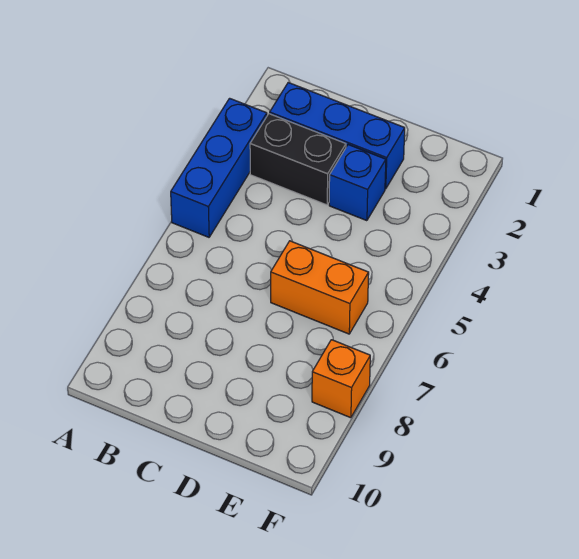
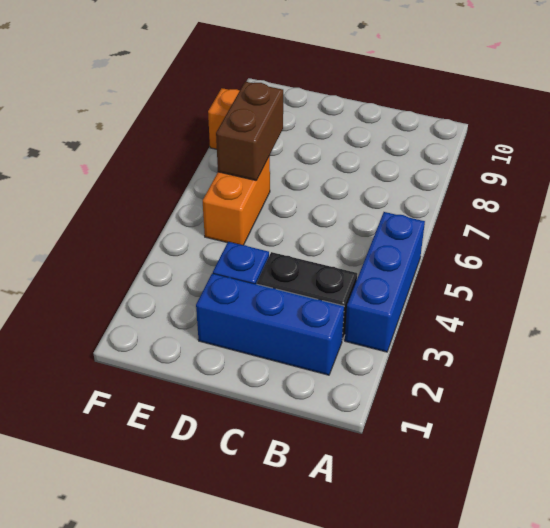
orange 1x2 brick [271,241,369,334] -> orange 1x2 brick turned to [203,156,270,245]
none -> brown 1x2 brick [216,82,283,181]

